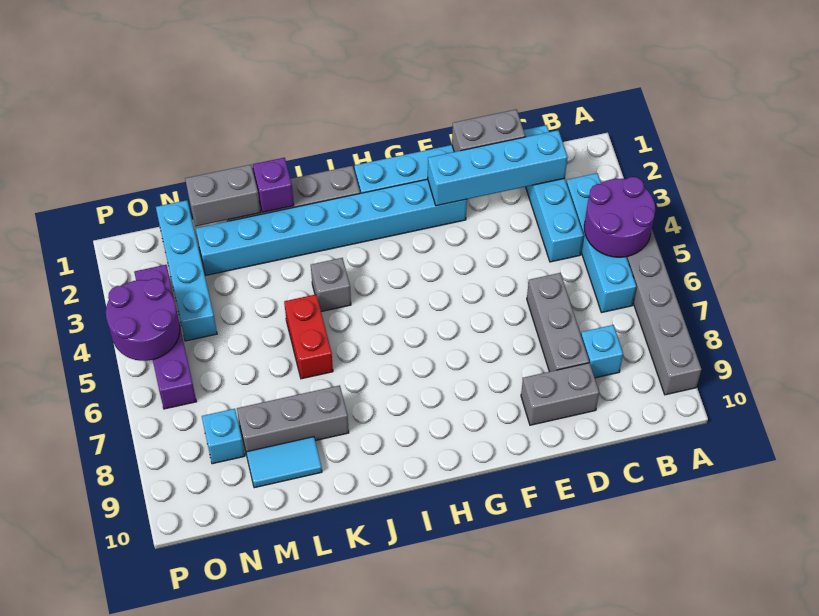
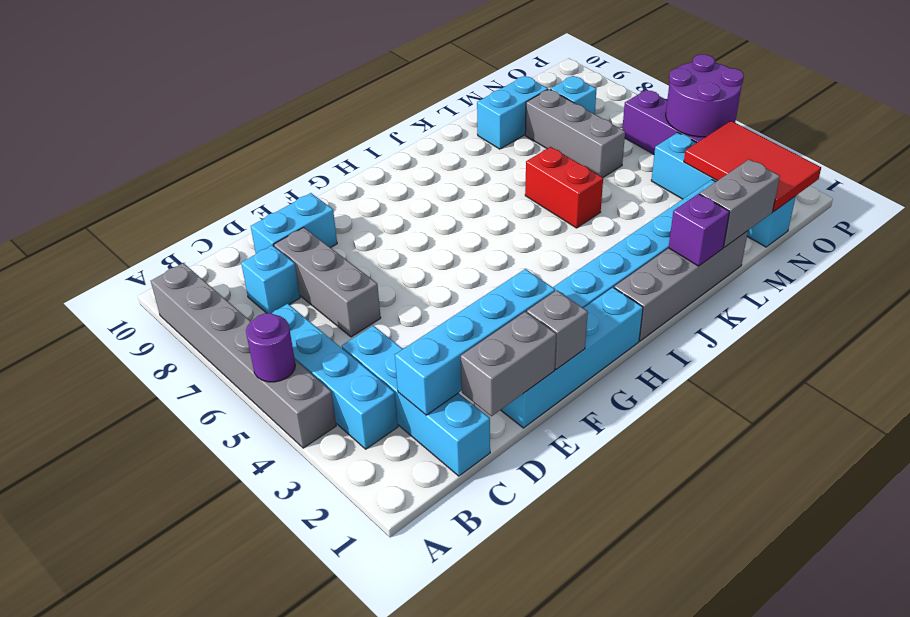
purple 2x2 round brick [584,177,655,257] -> purple 1x1 round brick [246,313,295,382]
grey 1x2 brick [521,363,599,425] -> cyan 1x2 brick [251,193,337,254]
grey 1x1 brick [311,258,351,312] -> grey 1x1 brick moved to [527,290,588,369]
grey 1x3 brick [237,385,349,452] -> grey 1x3 brick turned to [525,89,625,177]
cyan 1x2 tile [246,437,322,488] -> cyan 1x2 brick [477,76,548,149]
none -> red 2x3 tile [684,121,821,212]

